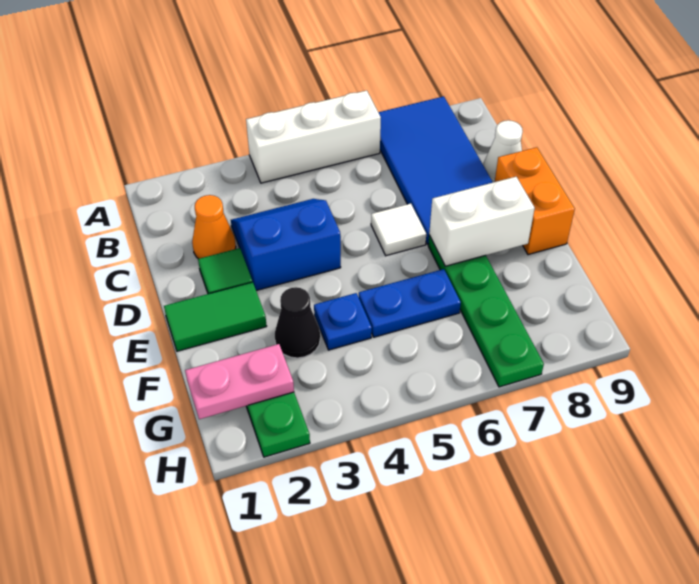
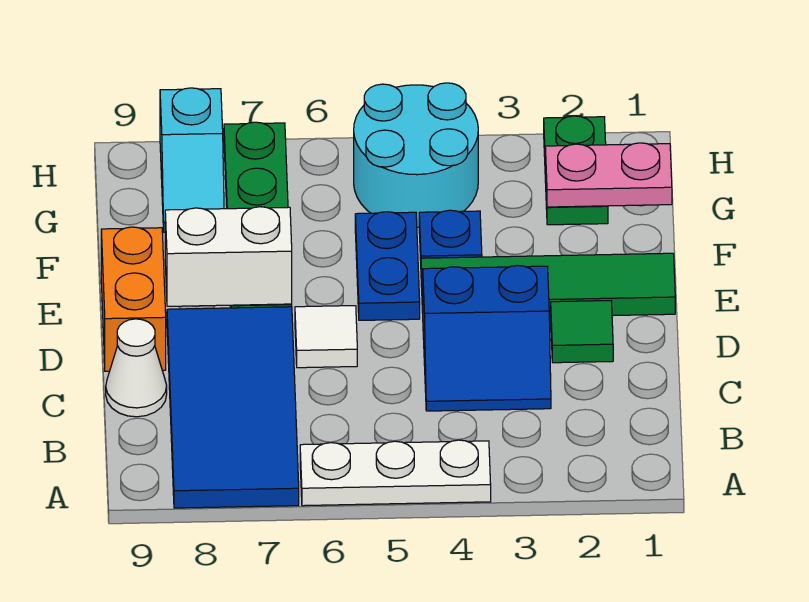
white 1x3 brick [246,90,381,183] -> white 1x3 plate [300,440,491,506]
orange 1x1 cone [192,195,236,259] -> none
green 1x2 tile [164,282,267,351] -> green 1x4 tile [421,253,675,317]
black 1x1 cone [275,287,320,358] -> none
blue 1x2 plate [359,269,461,337] -> blue 1x2 plate turned to [355,212,420,320]
none -> cyan 2x2 round brick [354,83,478,227]
none -> cyan 1x2 slope [160,88,224,232]

